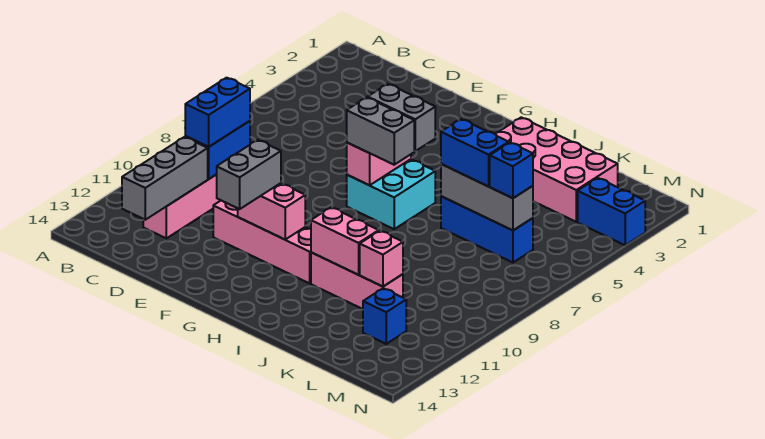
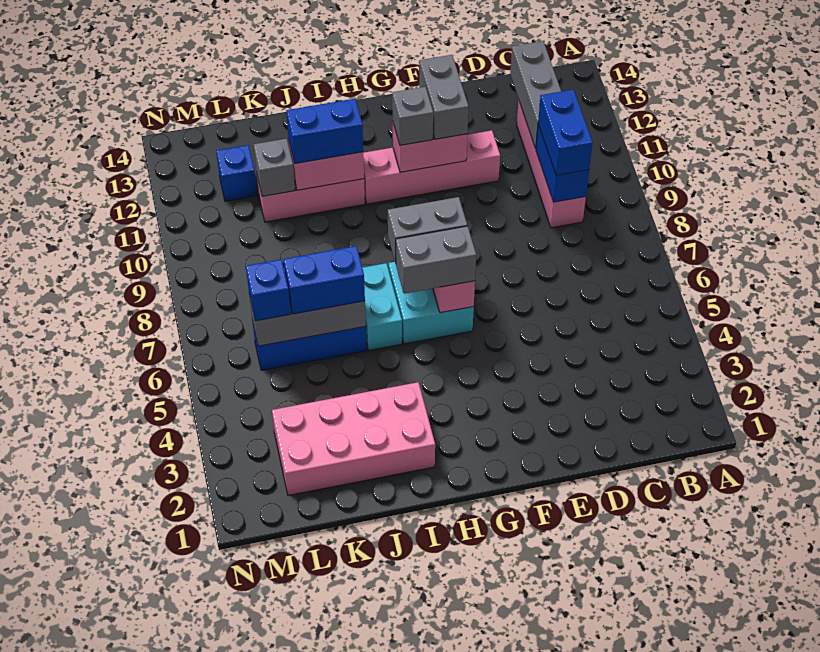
none -> grey 1x1 brick [392,87,433,145]
none -> cyan 1x2 brick [362,263,402,350]
pink 1x1 brick [360,231,403,287] -> grey 1x1 brick [254,139,295,196]
blue 1x2 brick [578,178,645,245] -> blue 1x2 brick moved to [286,99,363,164]

